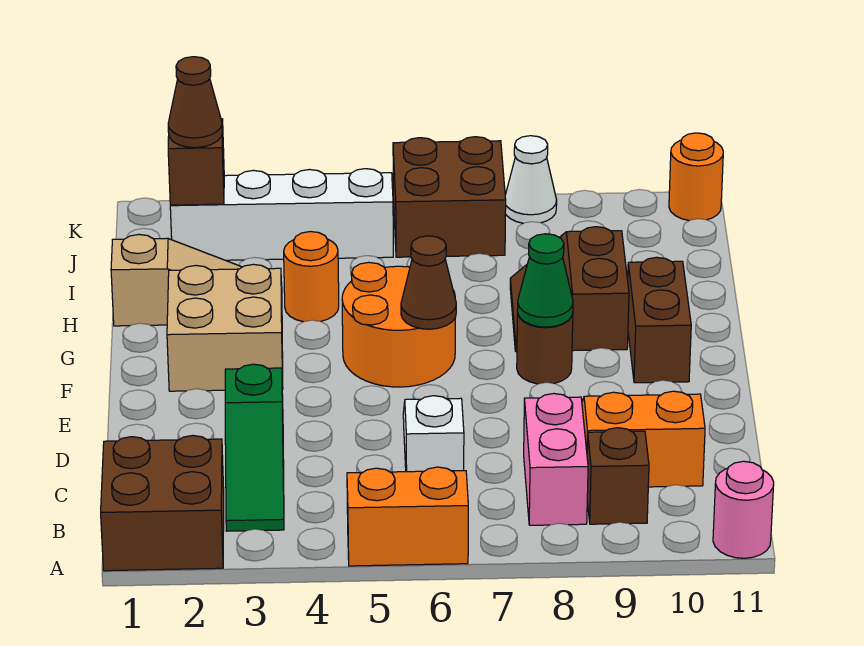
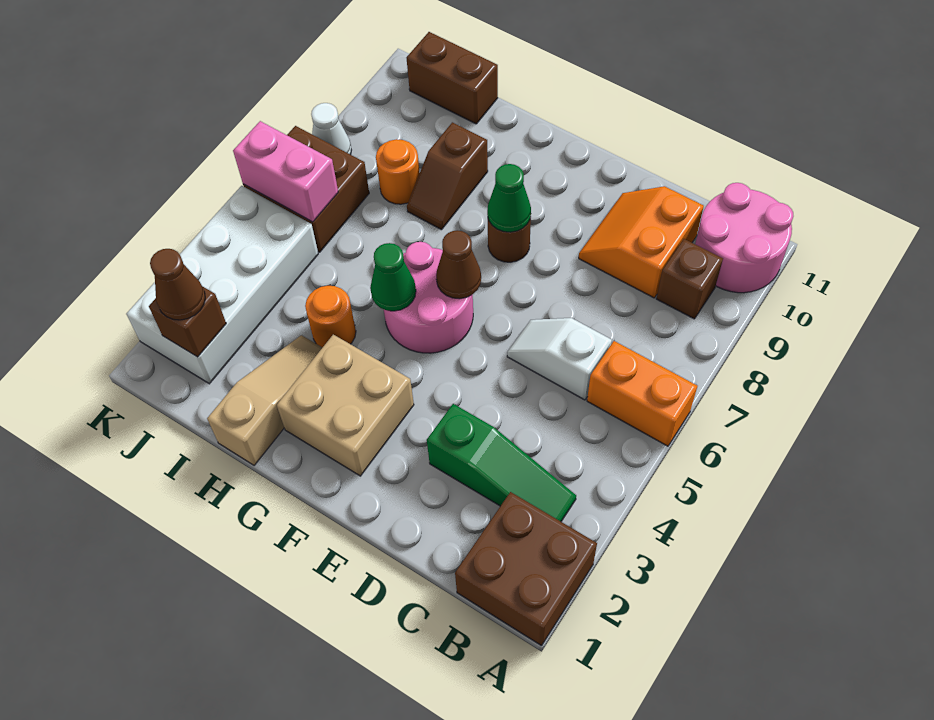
orange 1x2 brick [347,467,468,566] -> orange 1x2 brick turned to [587,341,697,446]
pink 1x1 round brick [713,461,774,558] -> pink 2x2 round brick [695,183,793,293]
pink 1x2 brick [524,393,588,525] -> pink 1x2 brick moved to [233,121,338,222]
orange 2x2 round brick [342,262,455,387] -> pink 2x2 round brick [384,242,473,353]
brown 1x2 brick [628,257,691,383] -> brown 1x2 brick moved to [407,32,498,124]
none -> green 1x1 cone [370,243,416,311]
brown 2x2 slope [510,227,629,352] -> brown 1x2 slope [407,122,488,230]
white 1x4 brick [170,169,393,260] -> white 2x4 brick [126,186,318,384]
orange 1x1 round brick [669,133,723,221] -> orange 1x1 round brick moved to [376,139,420,204]

